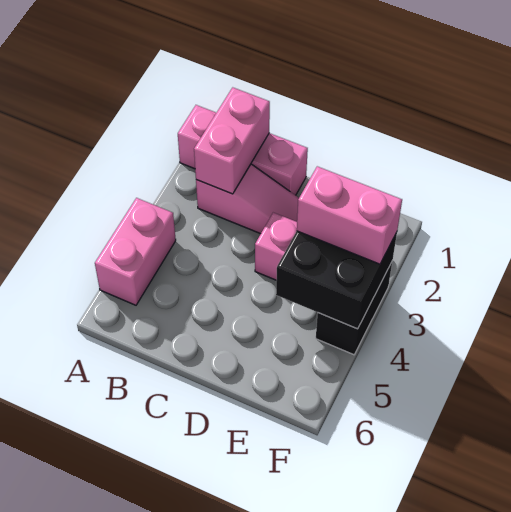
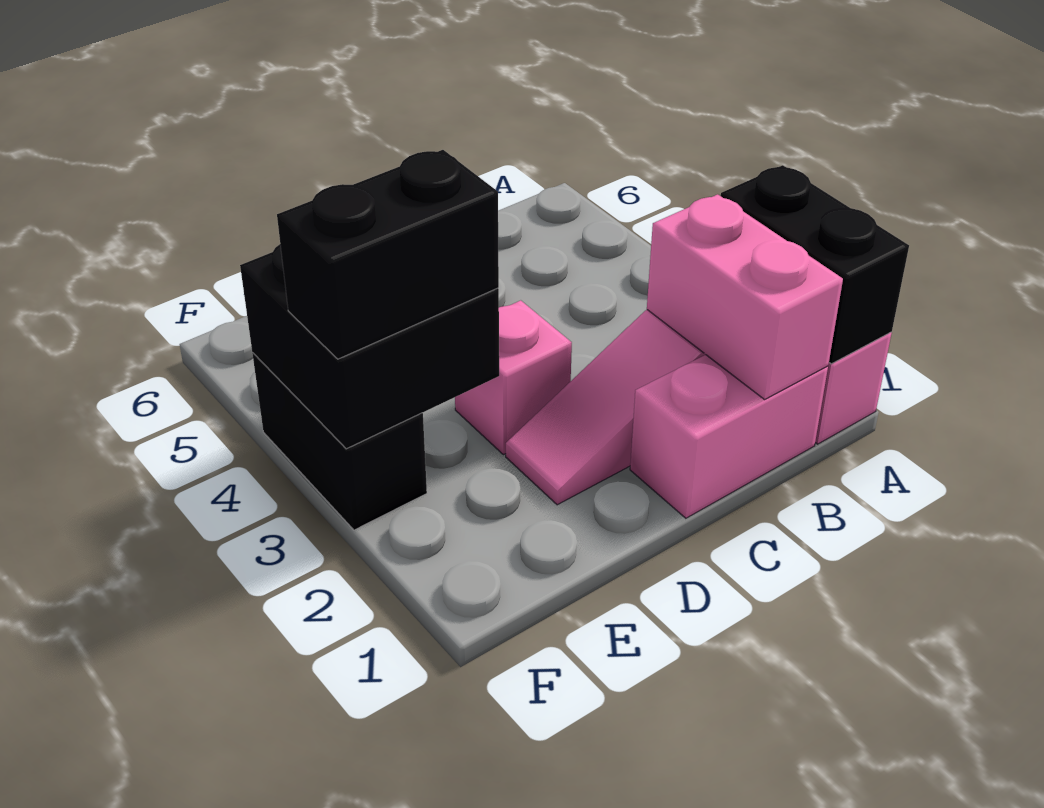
none -> black 1x2 brick [721,165,909,364]
pink 1x2 brick [95,198,176,305] -> none
pink 1x2 brick [297,166,402,264] -> black 1x2 brick [277,150,499,359]

